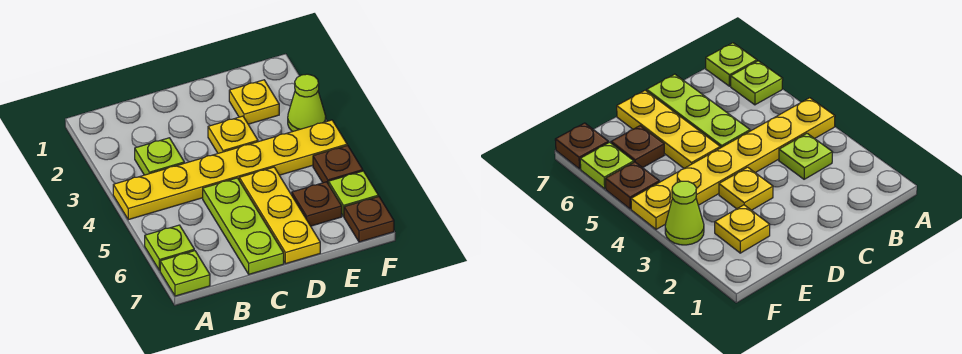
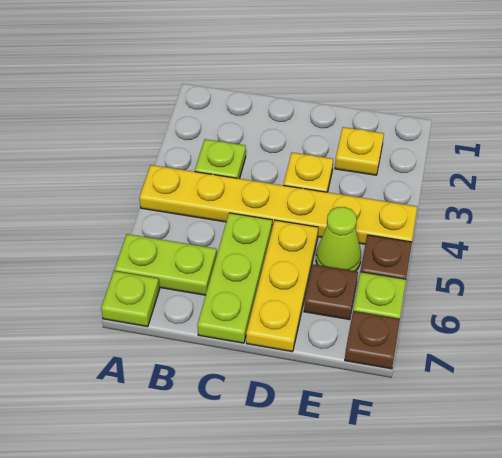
lime 1x1 plate [145,225,194,271] -> lime 1x2 plate [114,234,217,295]
lime 1x1 cone [288,74,326,132] -> lime 1x1 cone moved to [316,207,361,271]

